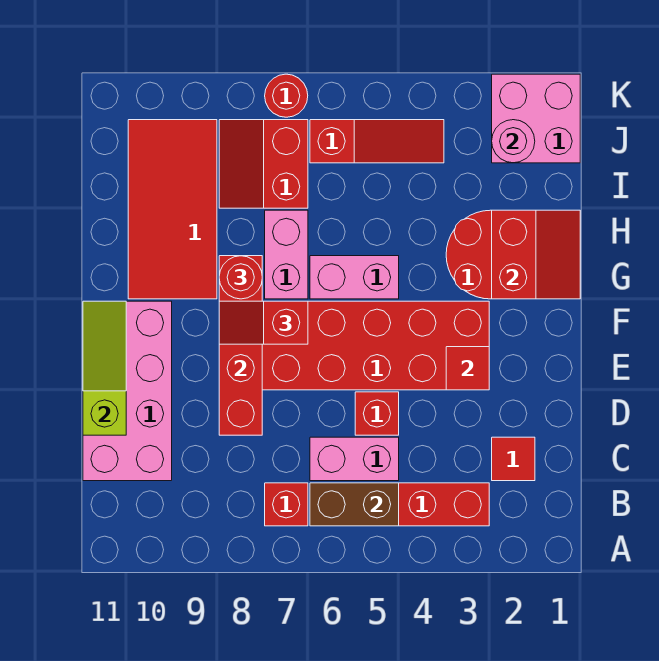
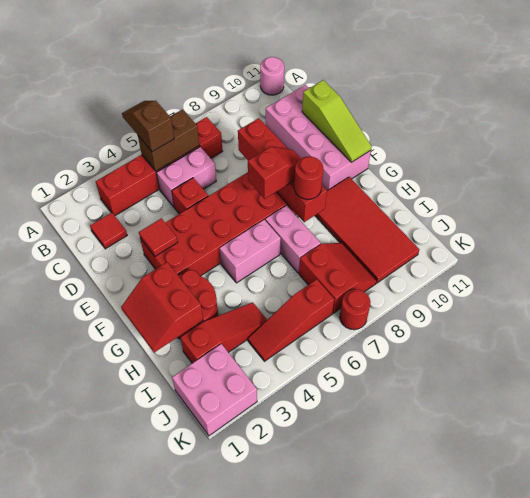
none -> brown 1x2 slope [122,101,174,152]
none -> red 1x3 slope [180,302,267,363]
pink 1x1 round brick [492,120,535,163] -> pink 1x1 round brick moved to [260,57,284,95]

